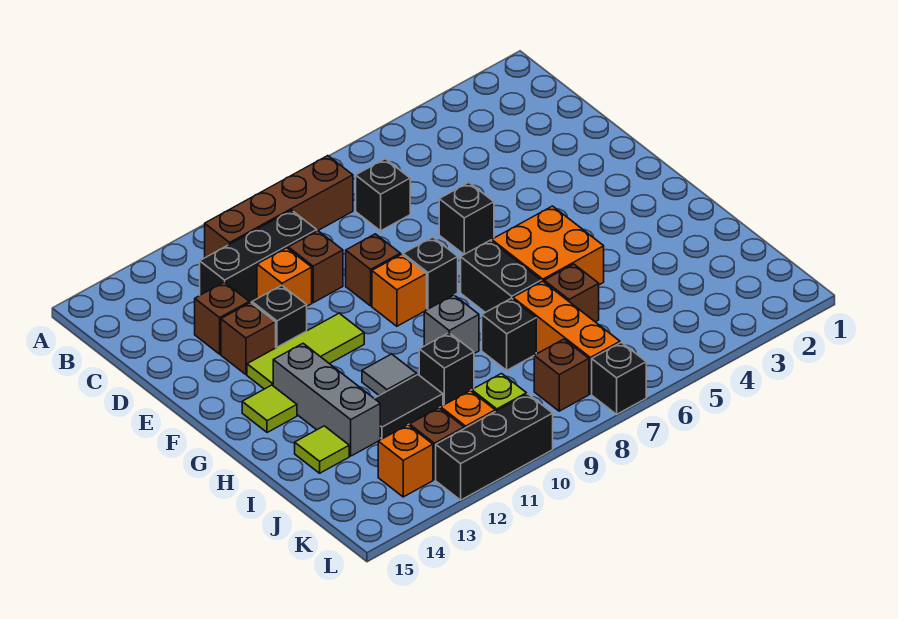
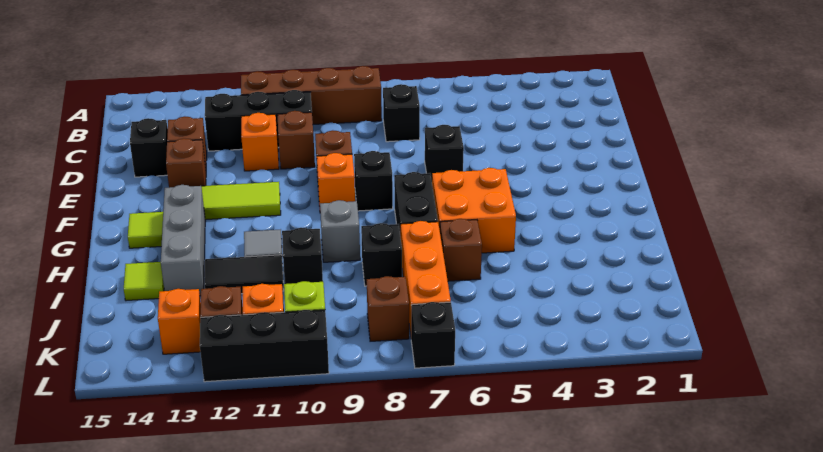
black 1x1 brick [252,285,307,348] -> black 1x1 brick moved to [130,118,168,177]

